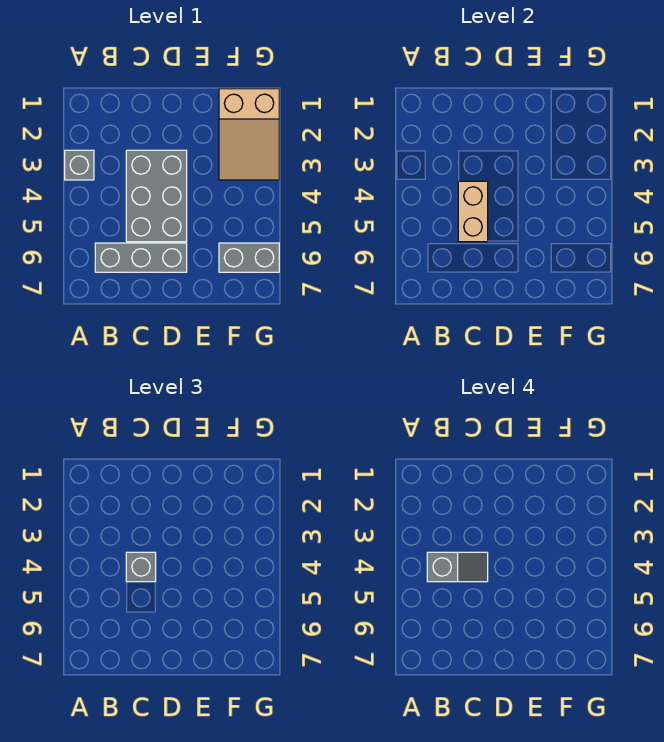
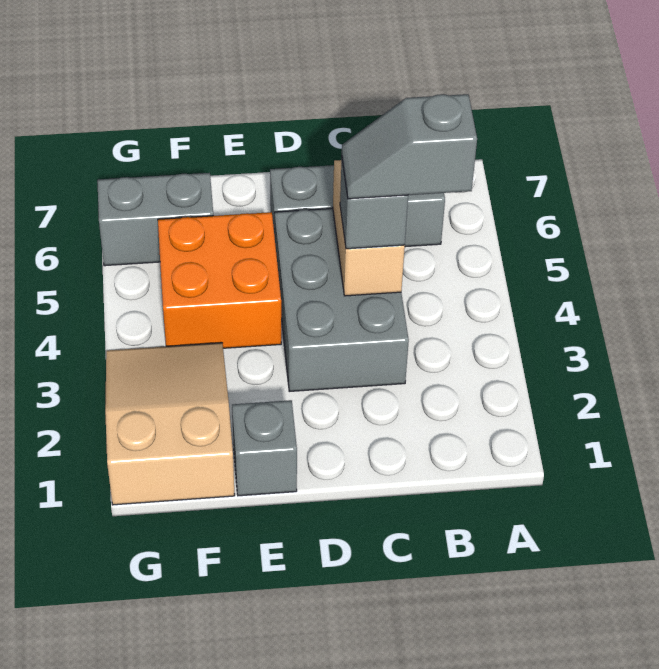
grey 1x1 brick [65,150,94,180] -> grey 1x1 brick moved to [232,400,297,496]
none -> orange 2x2 brick [158,212,281,348]

